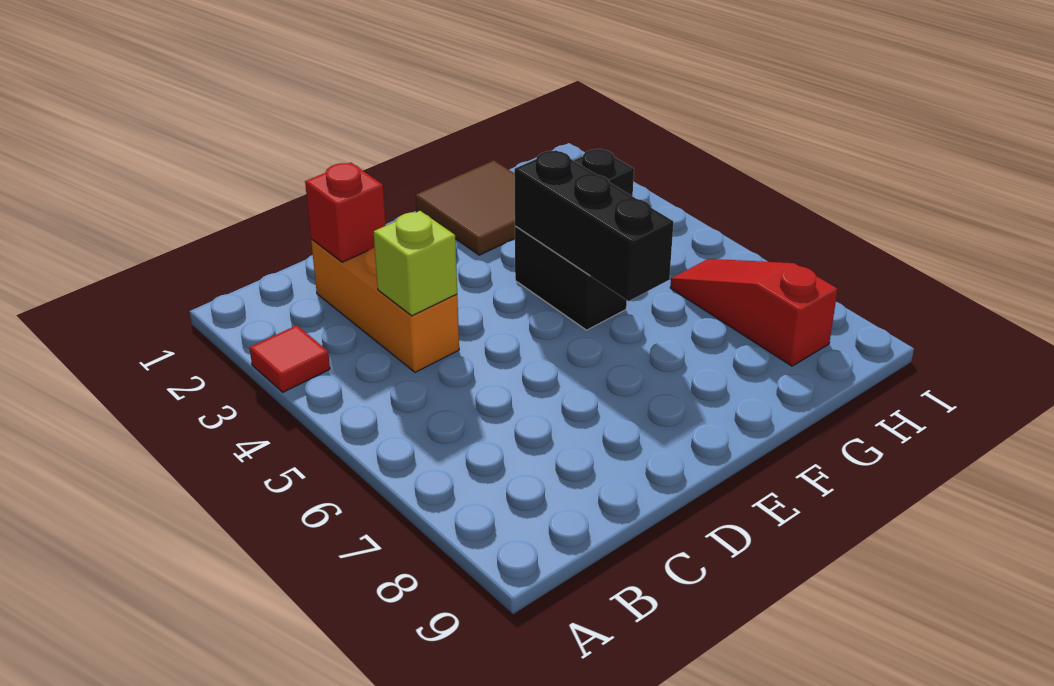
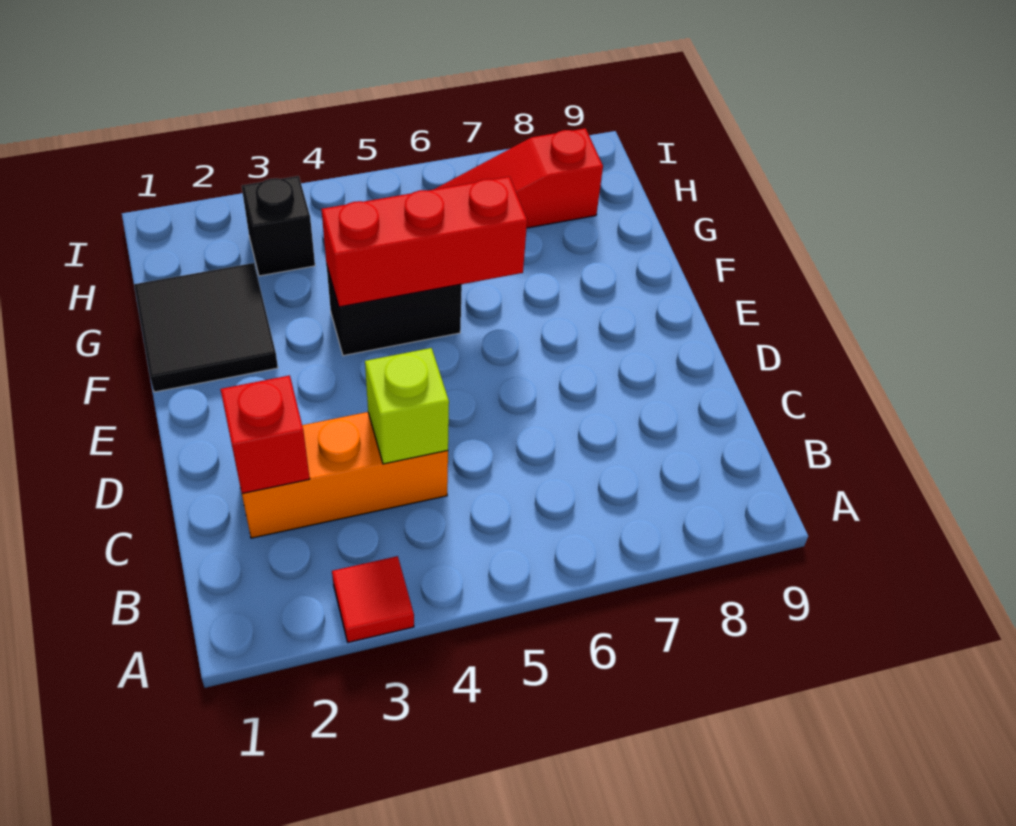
brown 2x2 tile [416,161,515,255] -> black 2x2 tile [134,263,278,392]
black 1x3 brick [514,150,674,301] -> red 1x3 brick [321,177,527,307]

